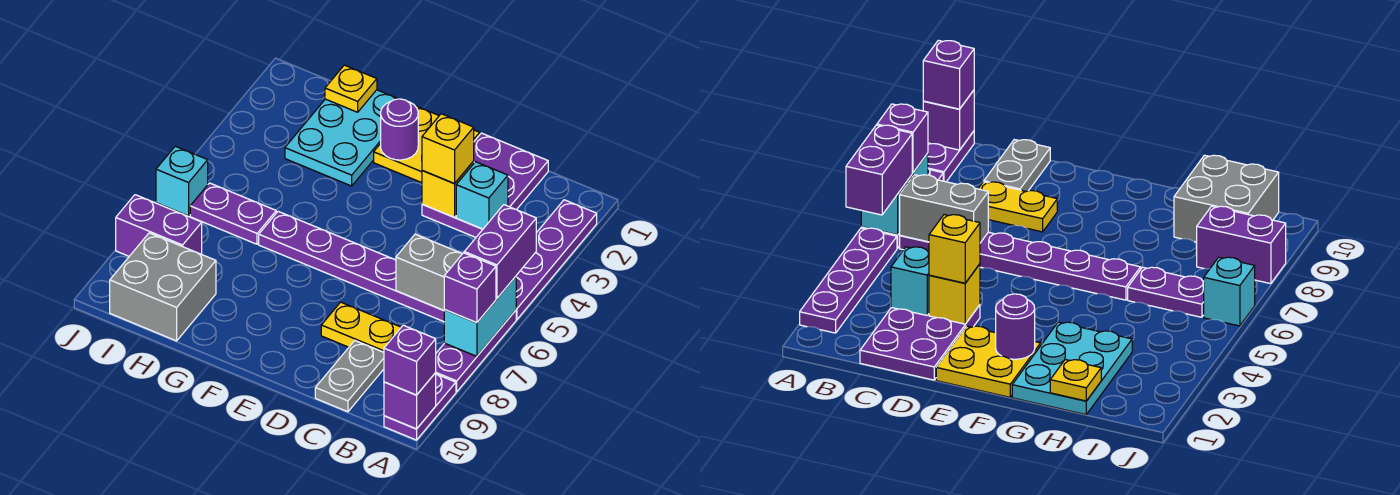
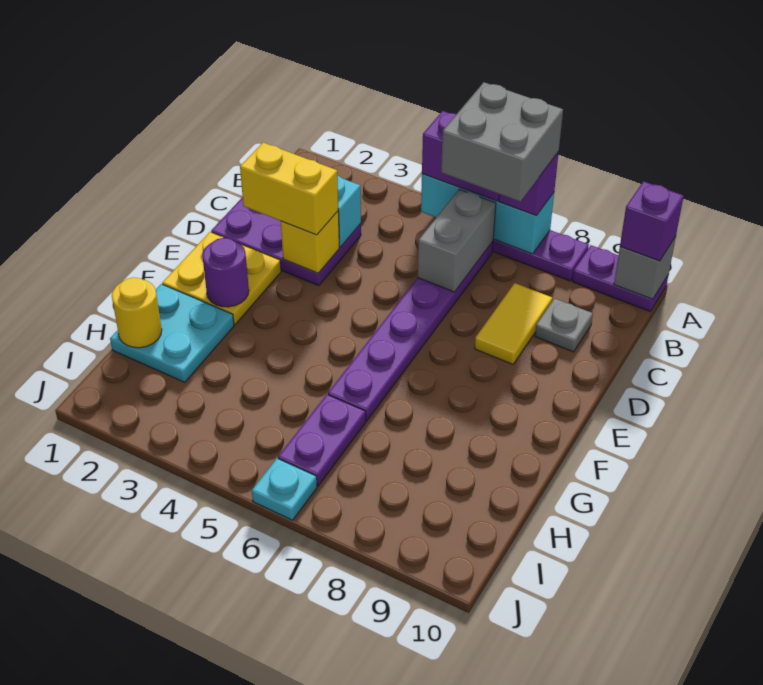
purple 1x4 plate [516,200,597,319] -> none
cyan 1x2 brick [444,276,516,356] -> cyan 1x3 brick [421,174,554,254]
purple 1x1 brick [384,373,436,429] -> grey 1x1 brick [614,236,676,299]
yellow 1x2 plate [321,302,401,352] -> yellow 1x2 tile [475,283,552,364]
grey 1x2 plate [315,341,384,412] -> grey 1x1 plate [535,298,593,352]
yellow 1x1 brick [422,114,474,184] -> yellow 1x2 brick [240,143,338,235]
cyan 2x3 plate [285,90,398,186] -> cyan 2x2 plate [110,284,234,382]
yellow 1x1 plate [325,65,377,112] -> yellow 1x1 round brick [112,277,162,348]
grey 2x2 brick [110,233,216,341] -> grey 2x2 brick moved to [441,82,563,202]
purple 1x2 brick [116,195,202,256] -> none
cyan 1x1 brick [156,146,208,216] -> cyan 1x1 plate [252,458,317,520]

